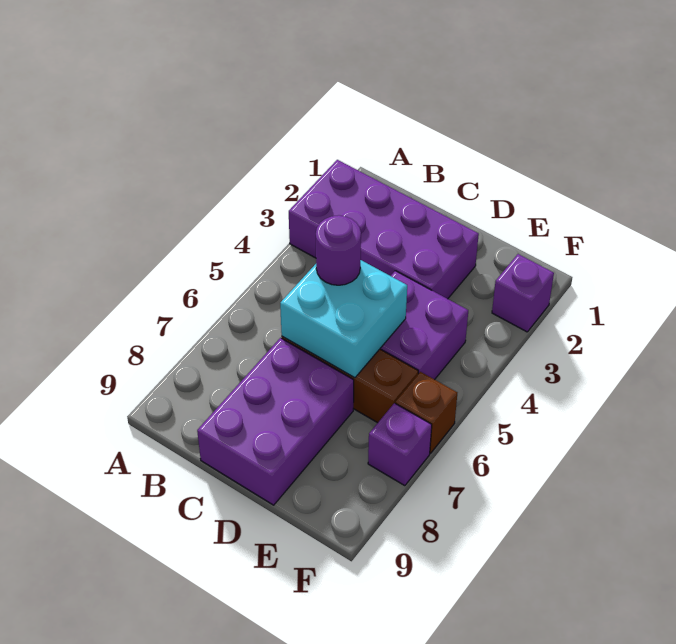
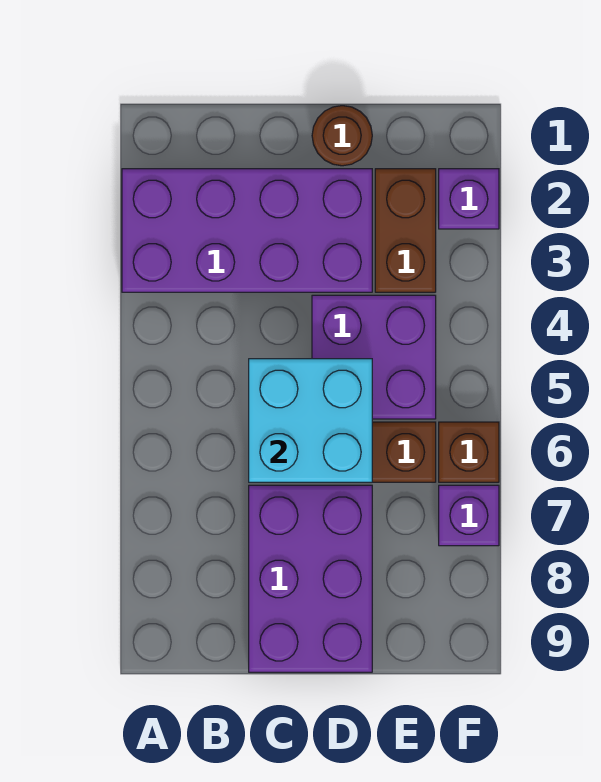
purple 1x1 round brick [316,215,361,285] -> none
none -> brown 1x1 round brick [312,106,372,166]
none -> brown 1x2 brick [375,169,436,292]

